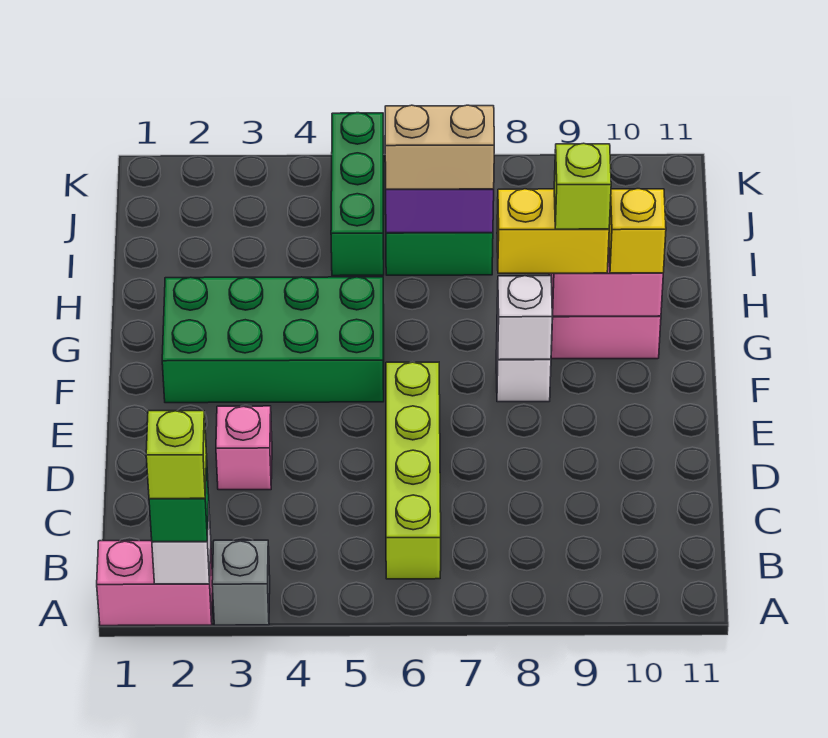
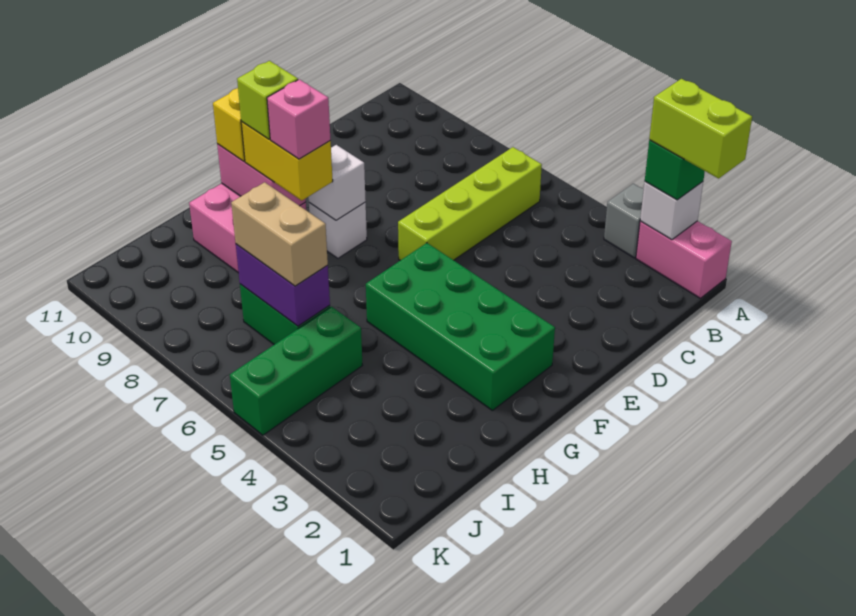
lime 1x1 brick [146,411,207,499] -> lime 1x2 brick [649,79,752,179]
pink 1x1 brick [216,406,272,490] -> pink 1x1 brick moved to [267,79,330,159]

